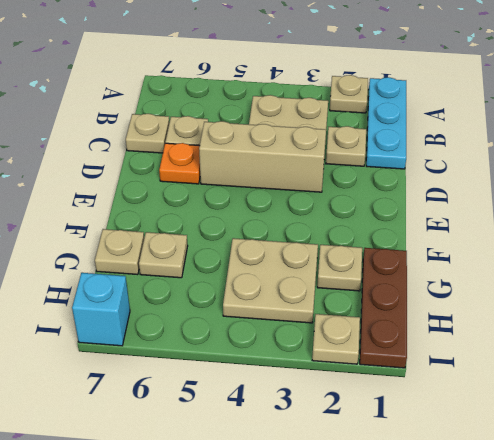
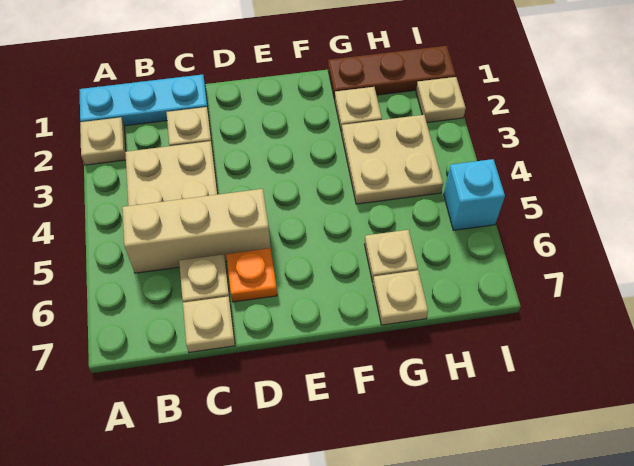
tan 1x3 brick [199,121,326,192] -> tan 1x3 brick turned to [122,189,271,273]
cyan 1x1 brick [72,273,130,346] -> cyan 1x1 brick moved to [444,159,505,230]

